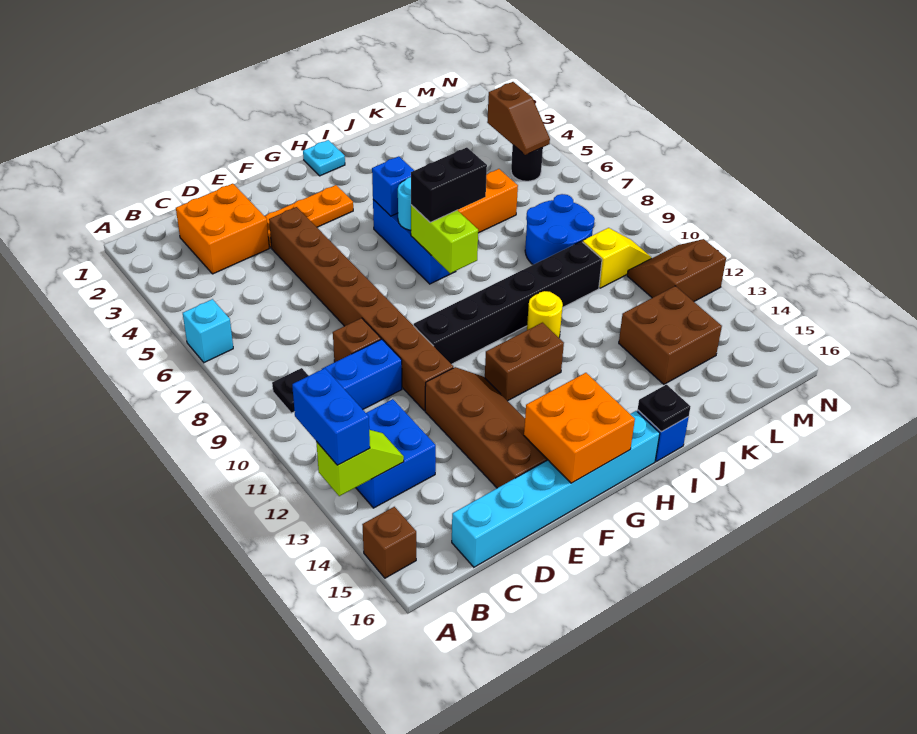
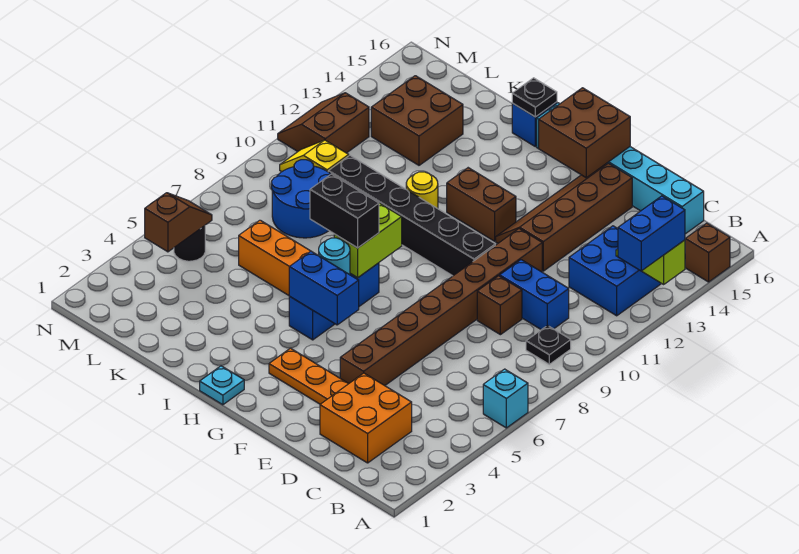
orange 2x2 brick [524,373,635,483] -> brown 2x2 brick [539,88,630,178]
blue 1x1 brick [372,156,414,216] -> blue 1x2 brick [289,251,359,325]
brown 2x2 slope [627,239,726,301] -> brown 2x2 slope turned to [278,93,369,153]

